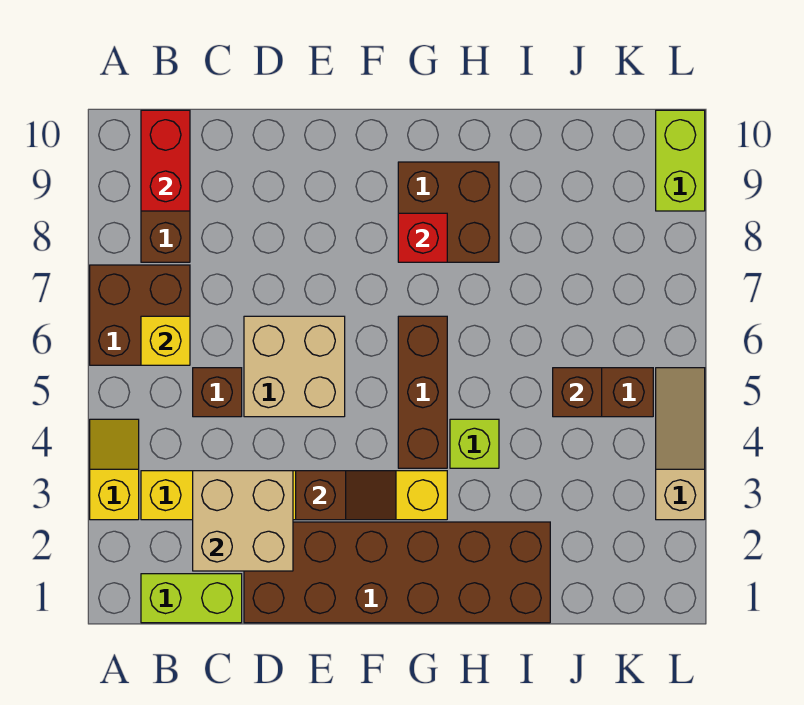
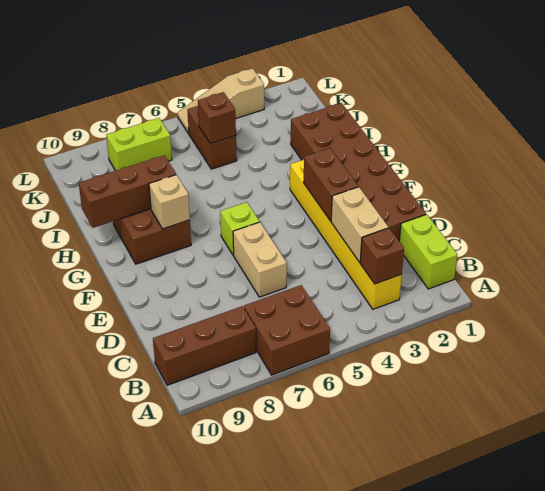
yellow 1x2 slope [90,419,139,520] -> none
yellow 1x1 brick [141,316,190,365] -> none
red 1x2 brick [141,110,190,211] -> none
tan 2x2 brick [193,471,293,571] -> tan 1x2 brick [331,187,388,262]
brown 1x1 brick [193,368,242,417] -> brown 1x1 brick moved to [360,228,404,284]
tan 2x2 brick [244,316,345,417] -> tan 1x2 brick [233,222,287,297]
brown 1x2 slope [296,471,396,520] -> brown 1x2 brick [304,148,358,221]
brown 1x3 brick [398,316,447,468] -> brown 1x3 brick moved to [79,155,176,228]
red 1x1 brick [398,213,447,262] -> tan 1x1 brick [149,175,190,229]
lime 1x1 brick [450,419,499,468] -> lime 1x1 brick moved to [220,202,259,255]
lime 1x2 brick [656,110,705,211] -> lime 1x2 brick moved to [106,118,172,171]

